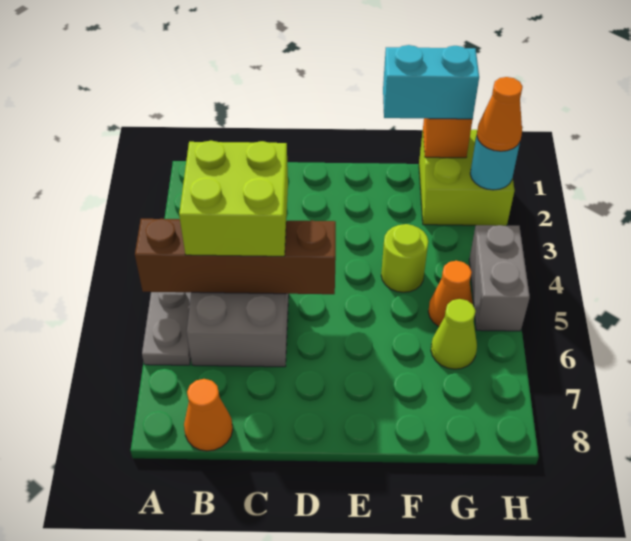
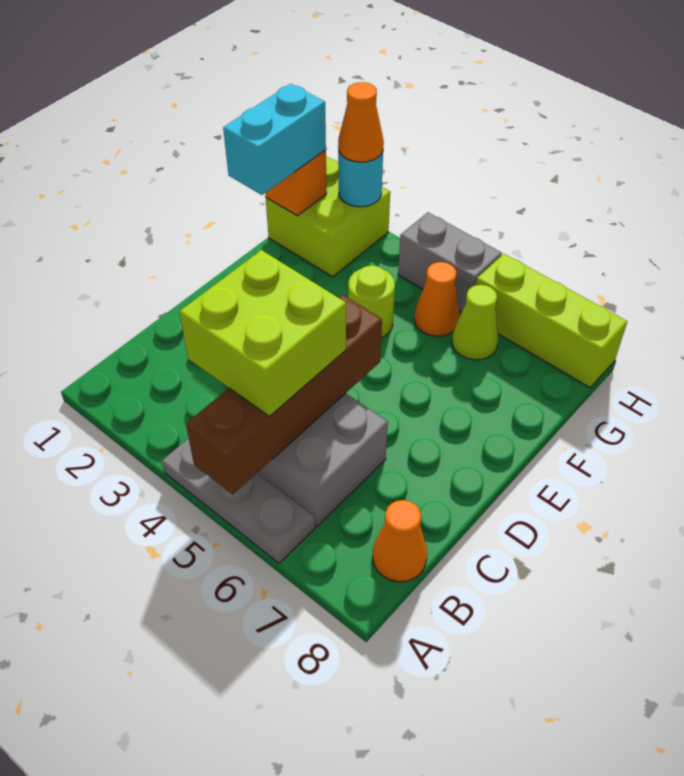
none -> lime 1x3 brick [476,254,627,388]

